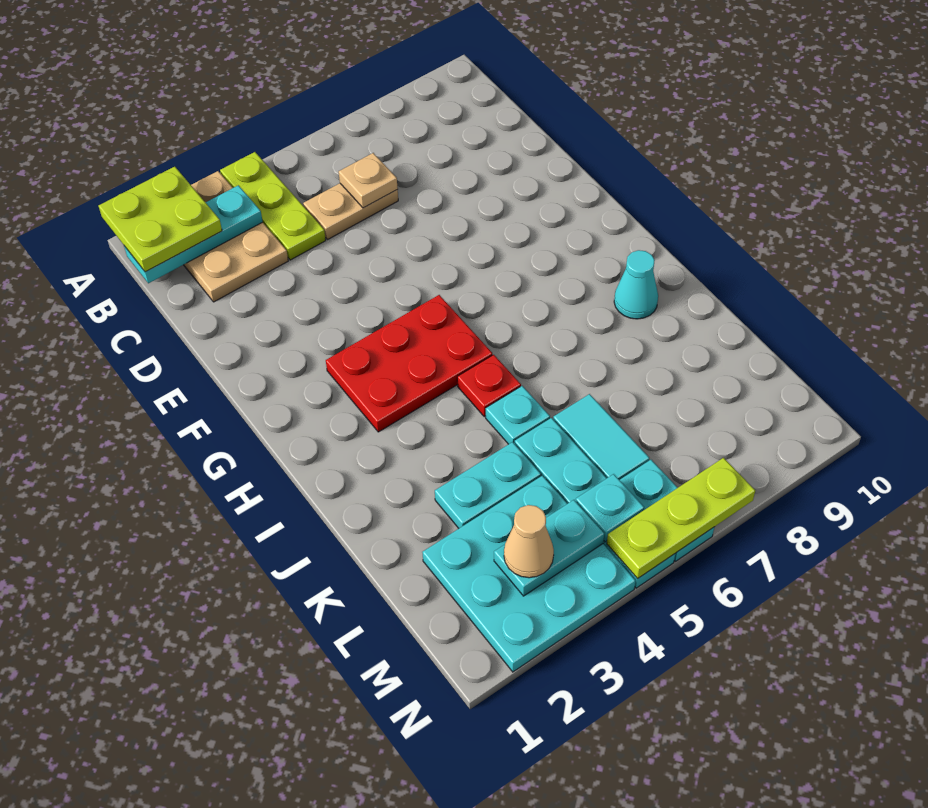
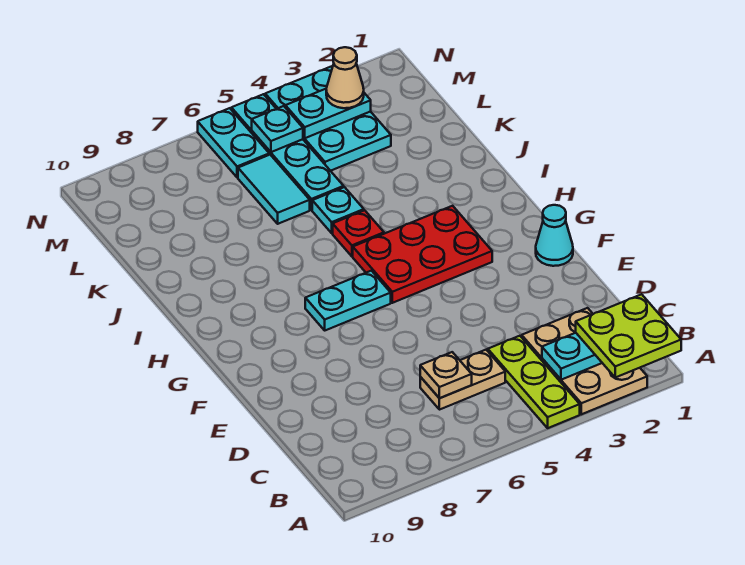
cyan 1x1 cone [614,250,658,319] -> cyan 1x1 cone moved to [536,205,573,266]
cyan 1x2 plate [435,442,541,528] -> cyan 1x2 plate moved to [305,271,391,330]
cyan 3x3 plate [422,476,635,672] -> cyan 2x3 plate [265,67,391,171]
lime 1x3 plate [607,458,755,579] -> none

